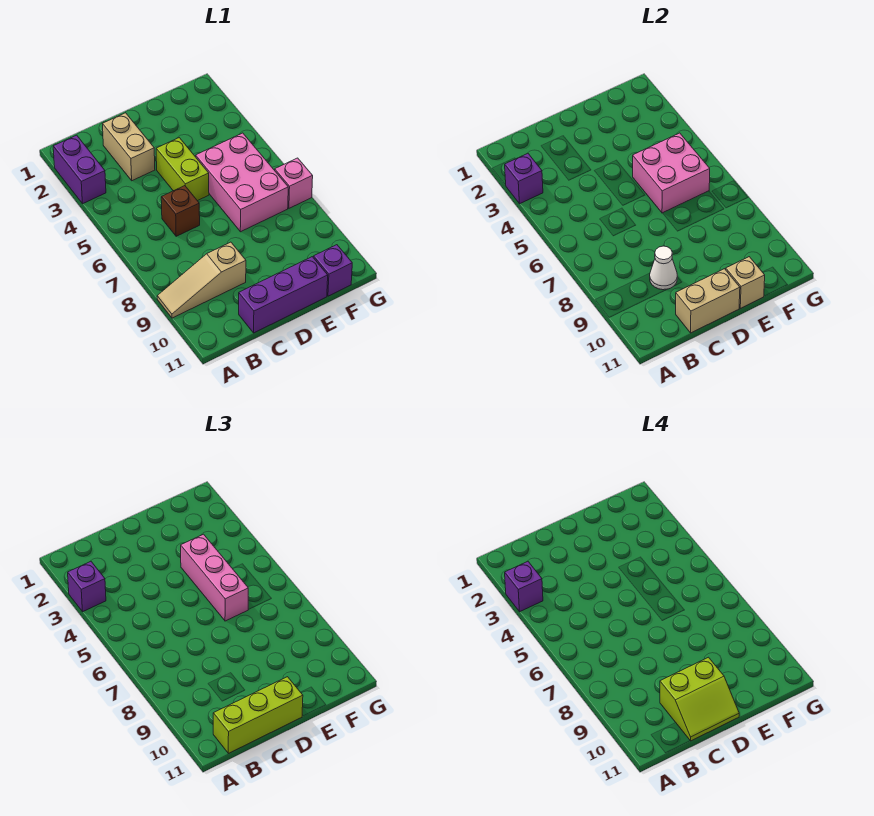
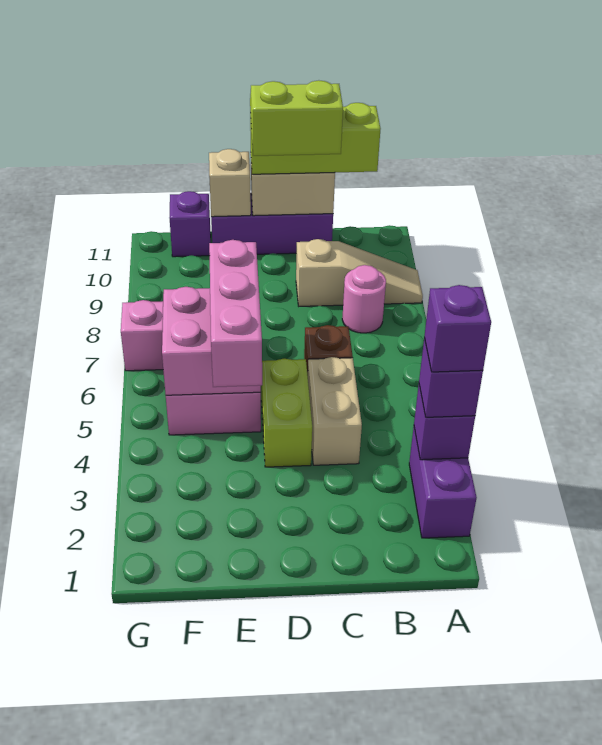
none -> pink 1x1 round brick [342,265,386,333]
tan 1x2 brick [103,113,155,181] -> tan 1x2 brick moved to [308,357,362,465]
white 1x1 cone [650,246,677,290] -> none

